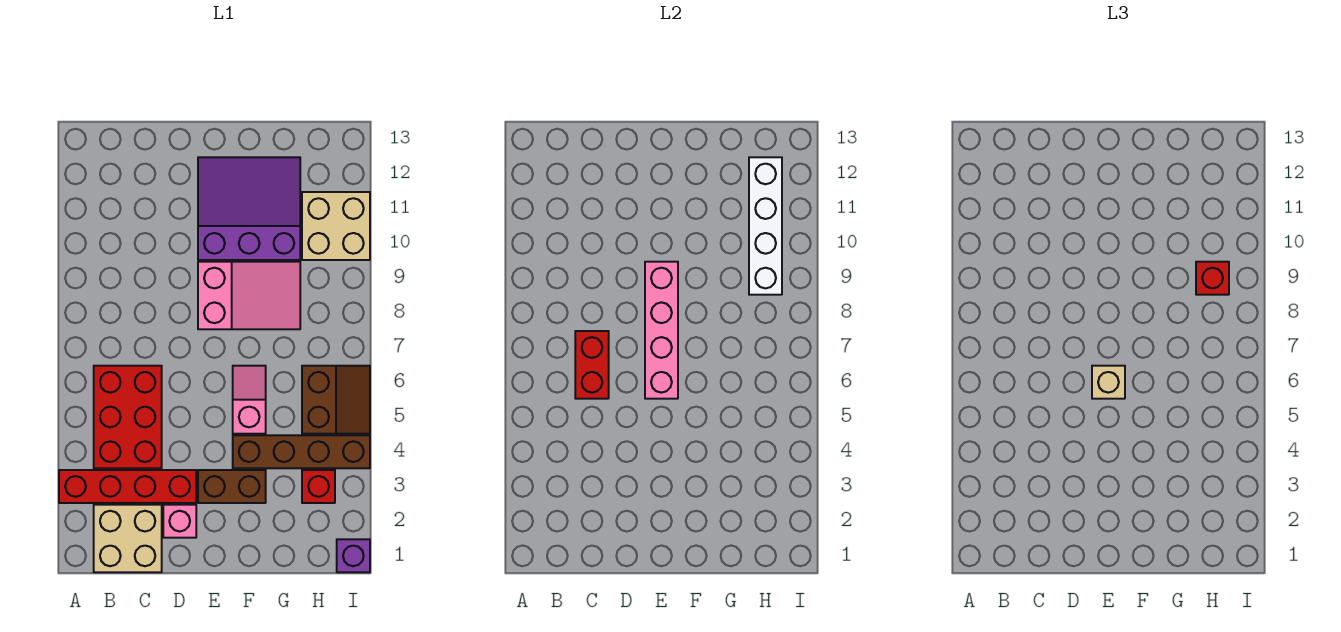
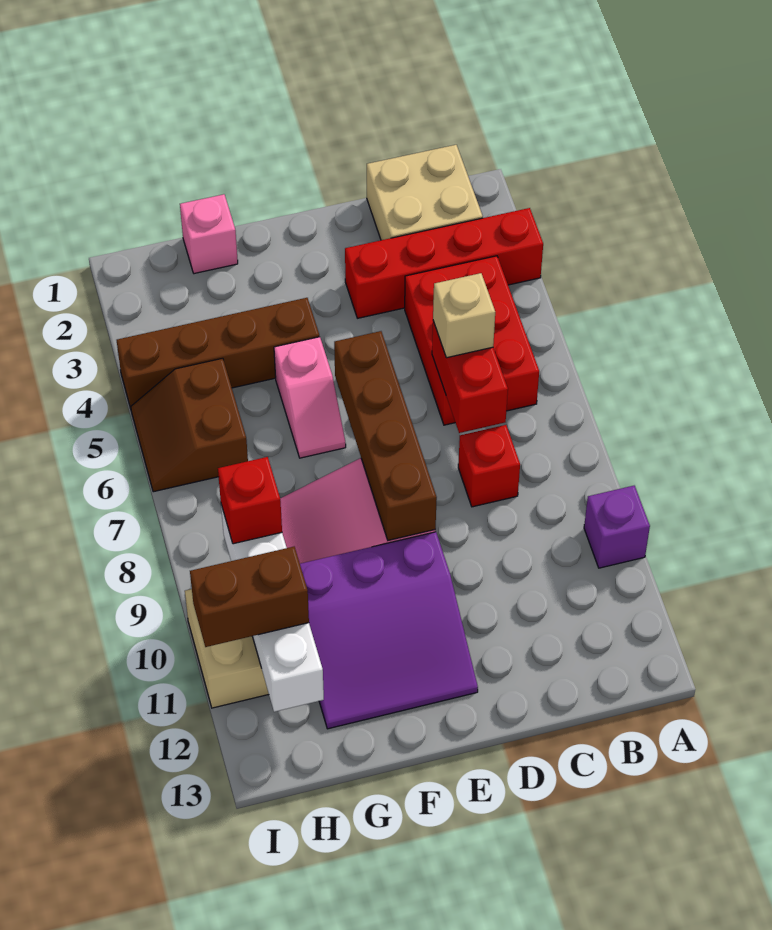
pink 1x1 brick [163,505,196,538] -> pink 1x1 brick moved to [180,194,238,274]
brown 1x2 brick [198,470,266,503] -> brown 1x2 brick moved to [190,547,309,647]
pink 1x4 brick [645,262,678,399] -> brown 1x4 brick [334,331,437,540]
tan 1x1 brick [1092,366,1125,399] -> tan 1x1 brick moved to [433,273,495,358]
red 1x1 brick [302,470,335,503] -> red 1x1 brick moved to [458,425,520,507]
purple 1x1 brick [337,539,370,572] -> purple 1x1 brick moved to [584,486,650,568]

